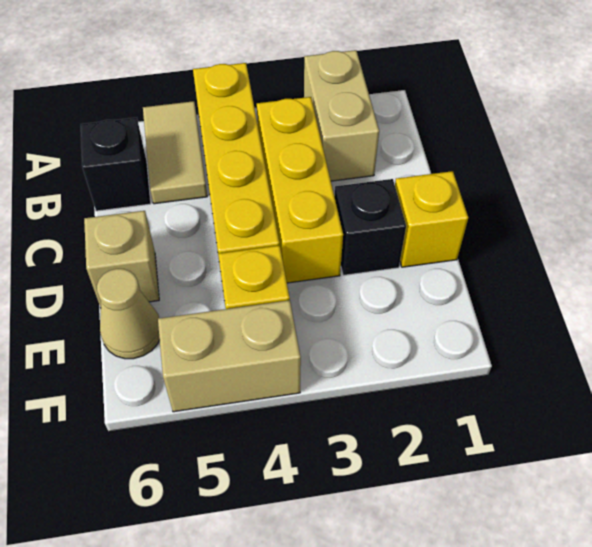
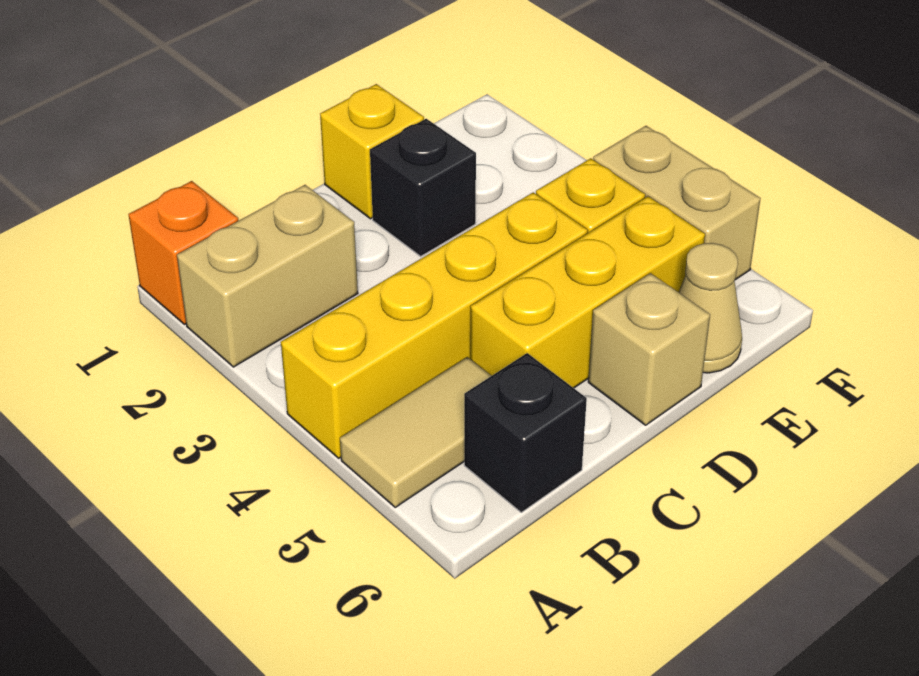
none -> orange 1x1 brick [128,181,239,324]
yellow 1x3 brick [257,97,343,283] -> yellow 1x3 brick moved to [470,196,705,388]

